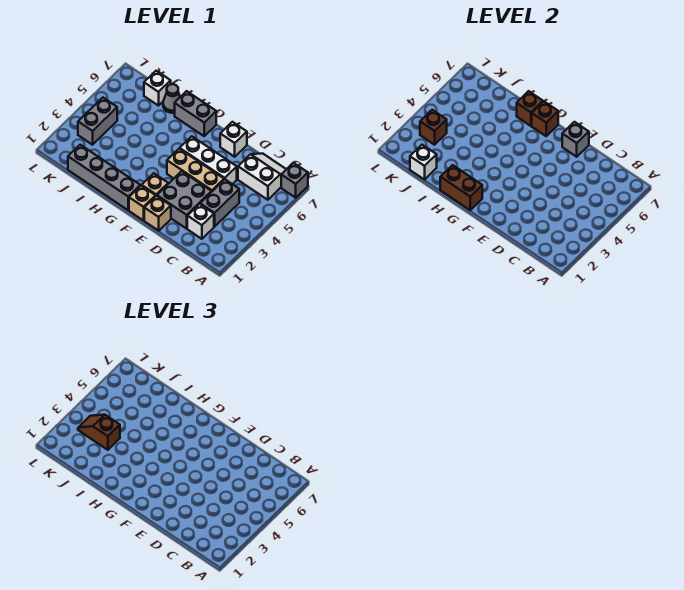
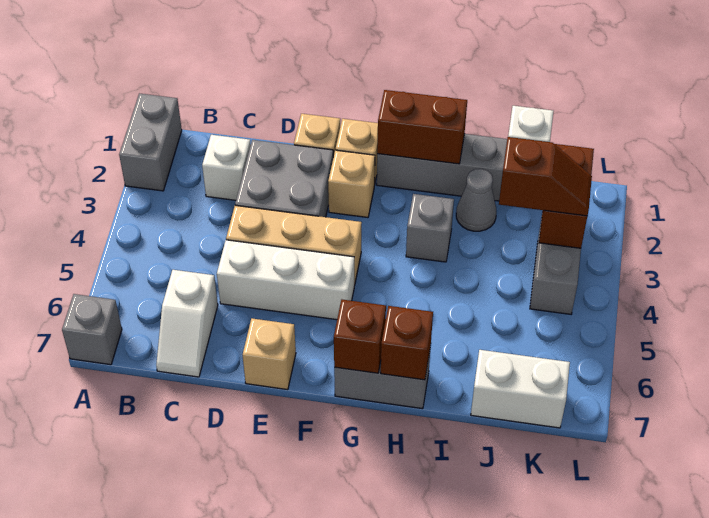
white 2x2 slope [238,153,286,200] -> white 1x2 slope [156,270,218,377]
grey 1x2 brick [200,179,239,227] -> grey 1x2 brick moved to [119,93,182,191]
white 1x1 brick [220,122,247,157] -> tan 1x1 brick [243,318,296,390]
grey 1x1 brick [562,122,589,157] -> grey 1x1 brick moved to [406,194,454,262]
grey 1x1 cone [163,84,180,113] -> grey 1x1 cone moved to [456,169,497,231]
white 1x1 brick [144,71,171,106] -> white 1x2 brick [471,350,570,428]
brown 1x1 brick [420,110,447,145] -> brown 1x2 brick [539,144,594,248]

